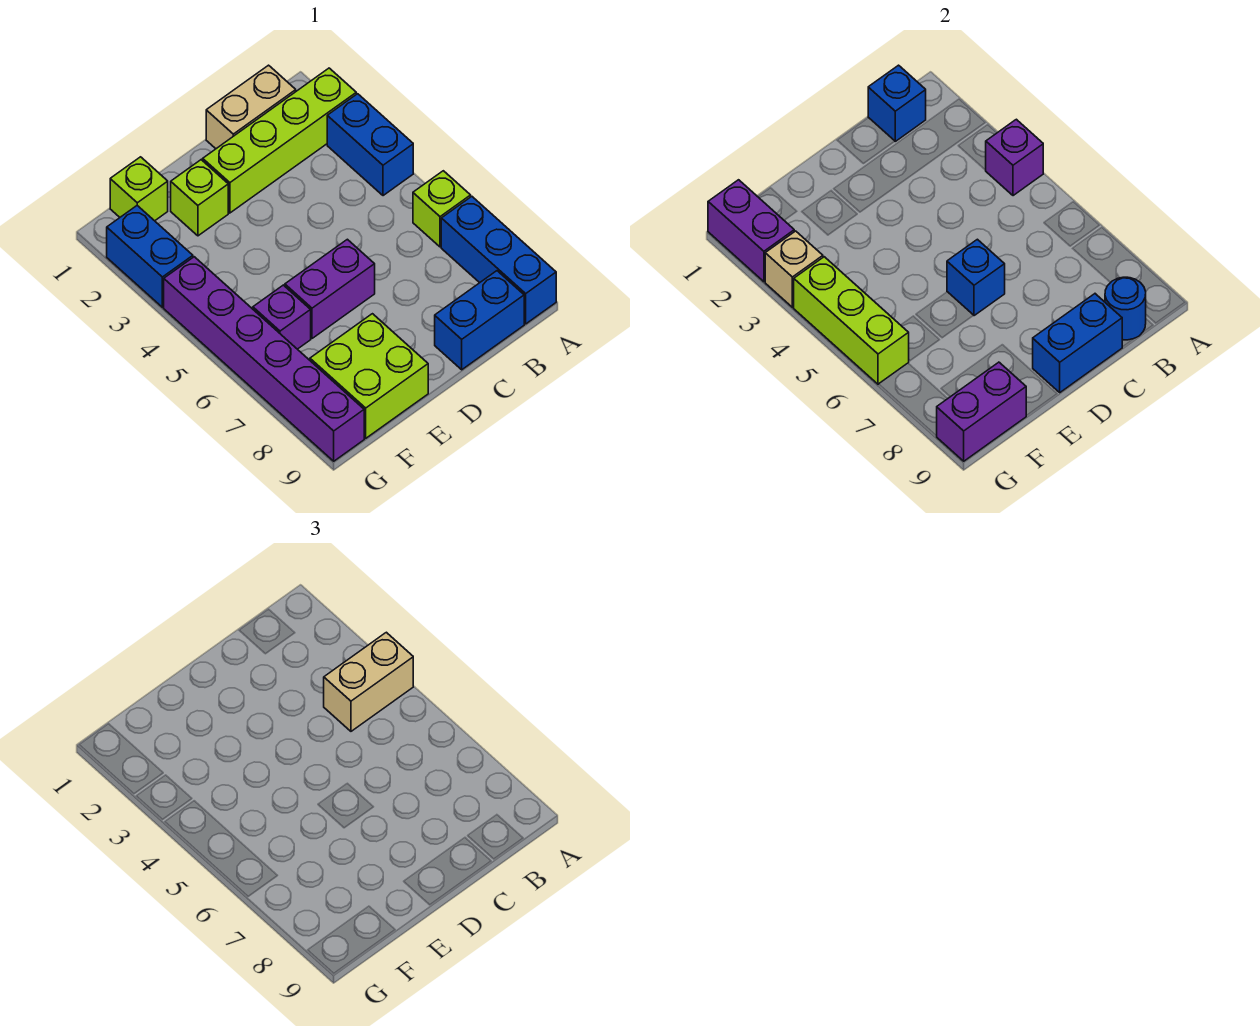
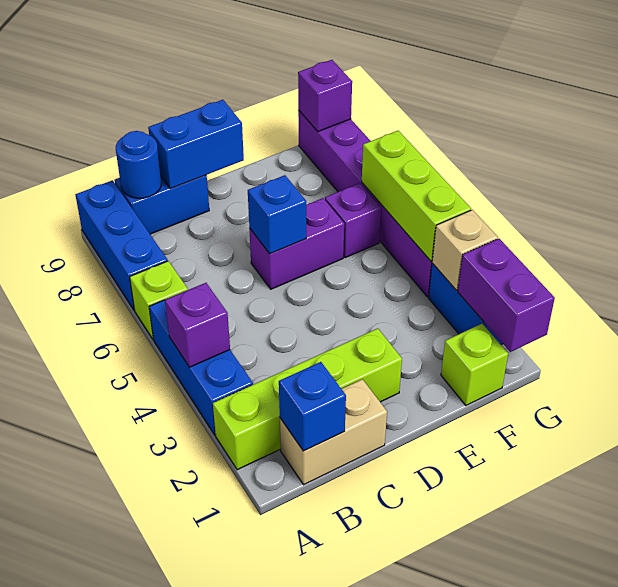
blue 1x2 brick [327,94,413,196] -> blue 1x3 brick [149,300,253,435]
tan 1x2 brick [324,632,413,731] -> none
lime 1x1 brick [171,160,228,236] -> none
lime 2x2 brick [310,314,428,438] -> none
purple 1x2 brick [937,362,1026,461] -> purple 1x1 brick [298,60,352,131]

